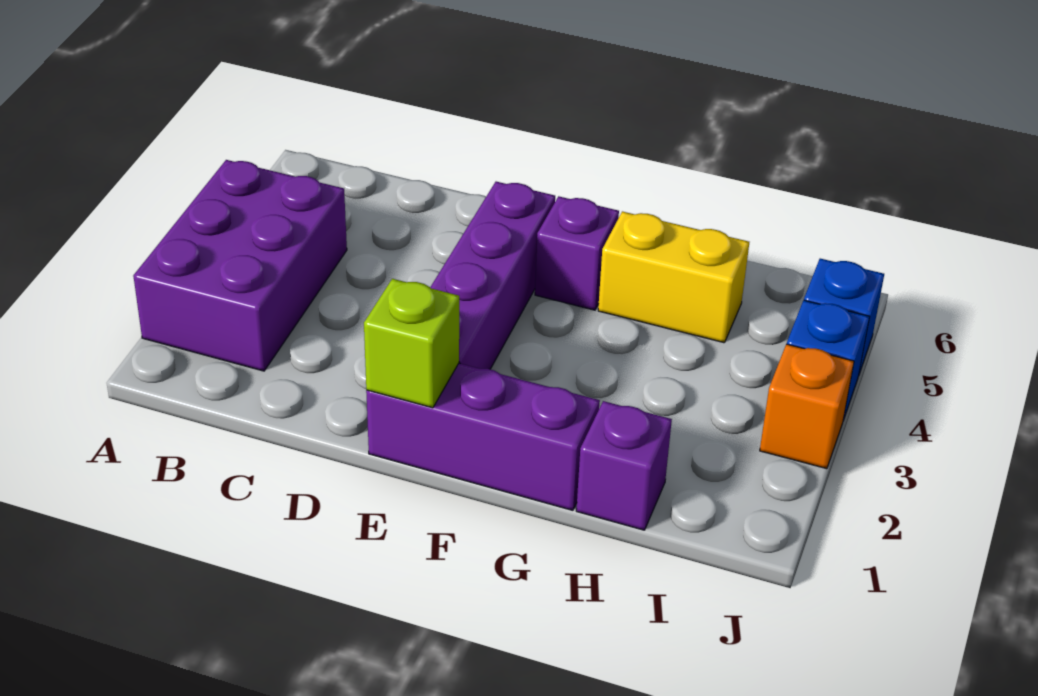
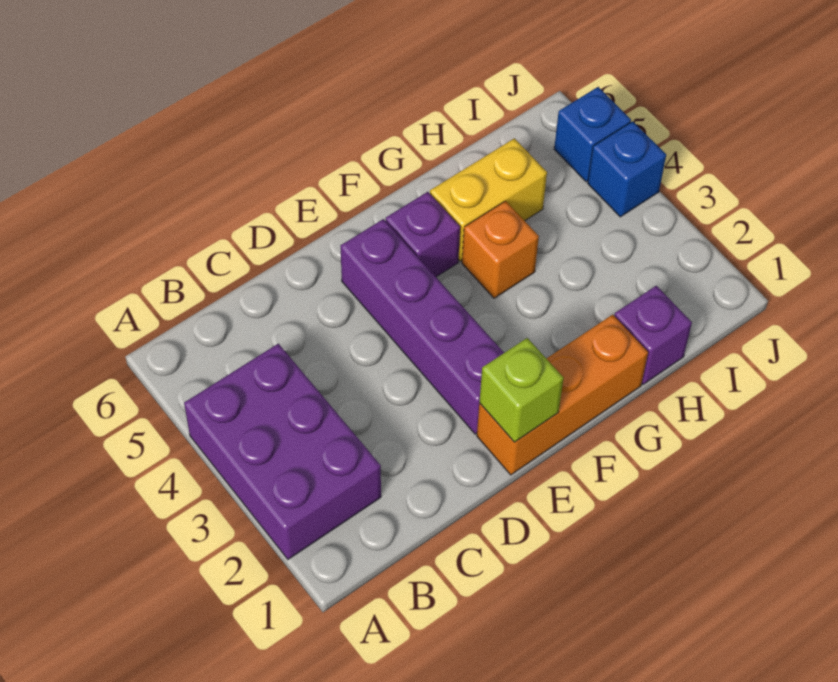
purple 1x3 brick [366,363,600,510] -> orange 1x3 brick [477,315,648,475]
orange 1x1 brick [760,344,854,469] -> orange 1x1 brick moved to [462,201,539,298]

